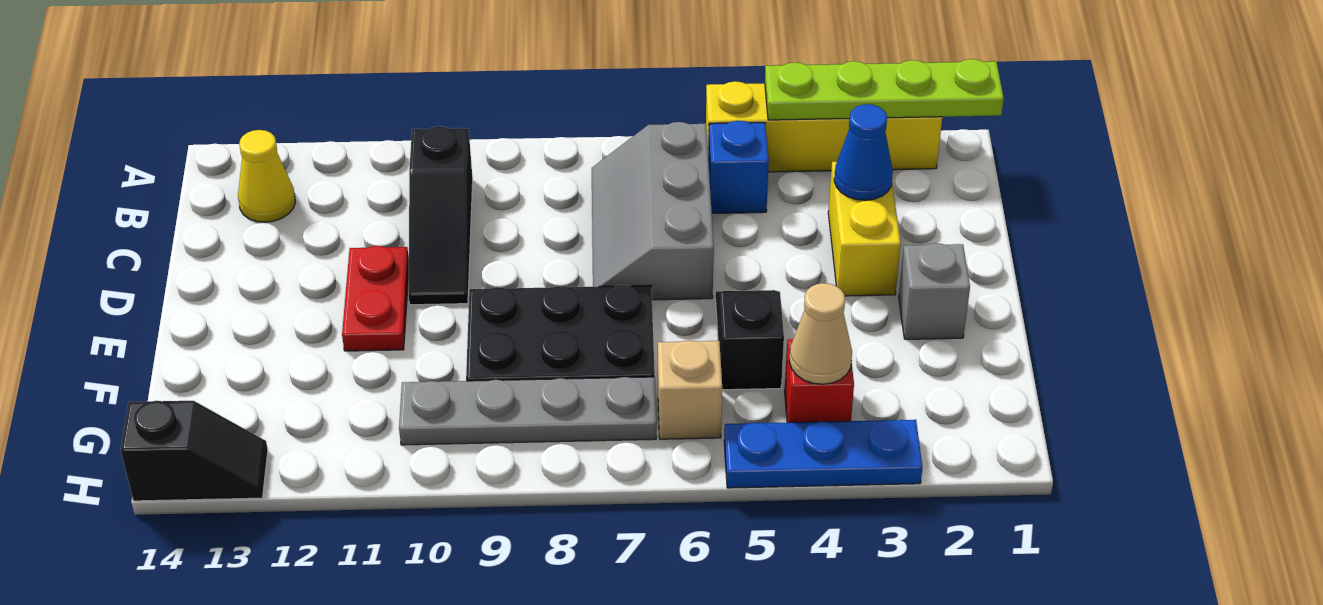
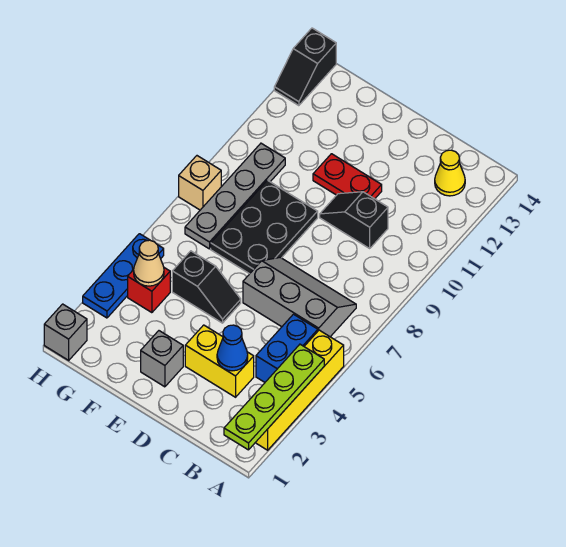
blue 1x1 brick [708,121,769,213] -> blue 1x2 brick [256,314,318,382]
black 1x3 slope [409,126,473,305] -> black 1x2 slope [320,192,388,248]
tan 1x1 brick [658,341,722,439] -> tan 1x1 brick moved to [179,156,221,210]
none -> grey 1x1 brick [44,304,87,360]

